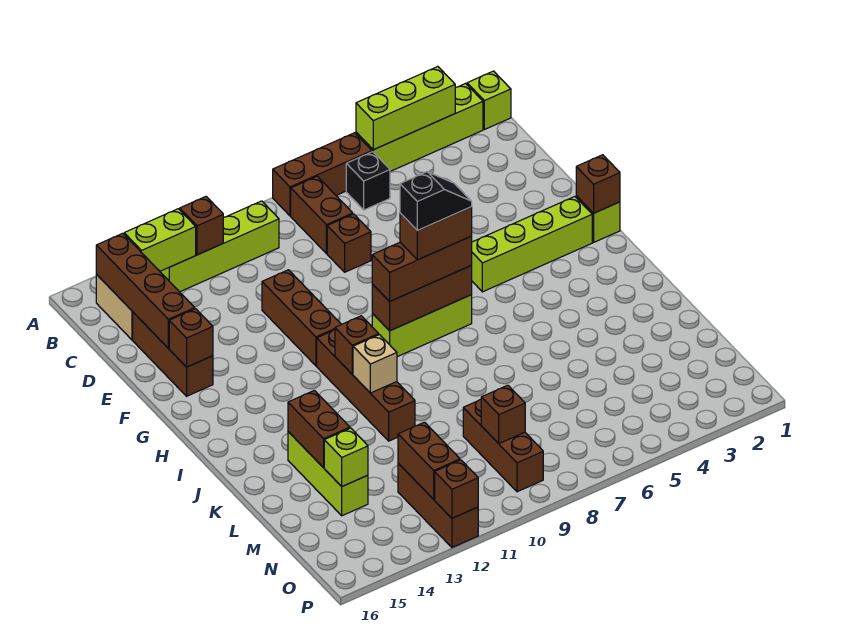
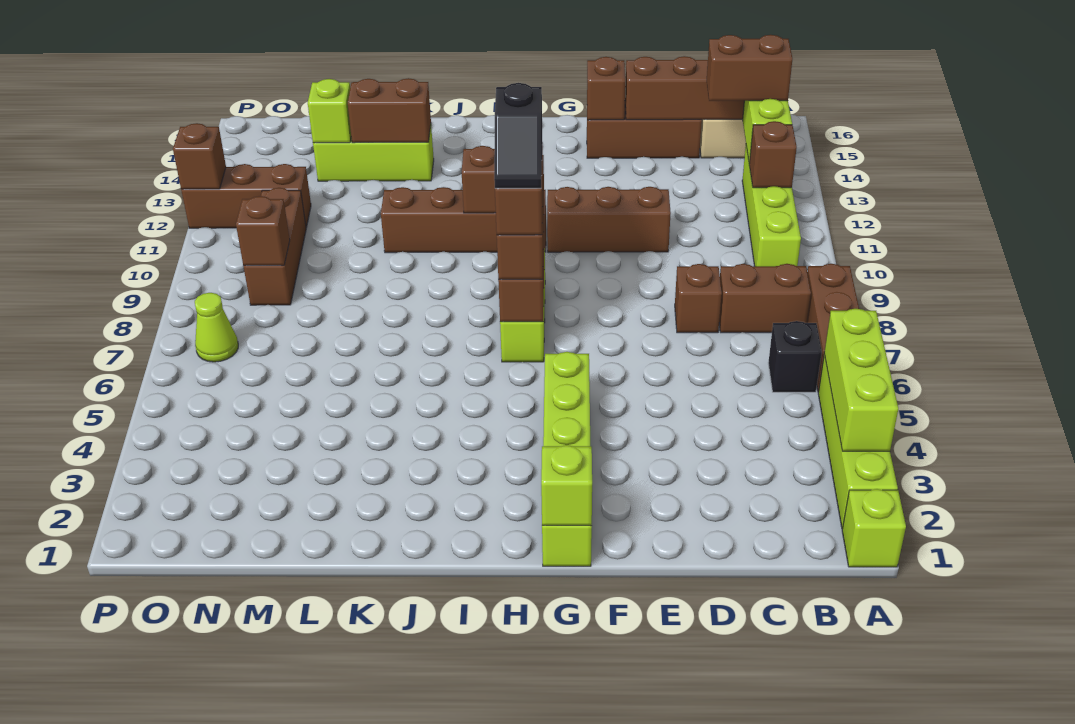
brown 1x1 brick [576,155,620,213] -> lime 1x1 brick [541,445,592,526]
tan 1x1 brick [353,335,397,393] -> none
brown 1x3 brick [463,399,543,492] -> brown 1x3 brick turned to [243,188,306,305]
brown 1x2 brick [398,422,460,499] -> brown 1x2 brick moved to [707,35,792,101]
none -> lime 1x1 cone [195,293,238,362]

